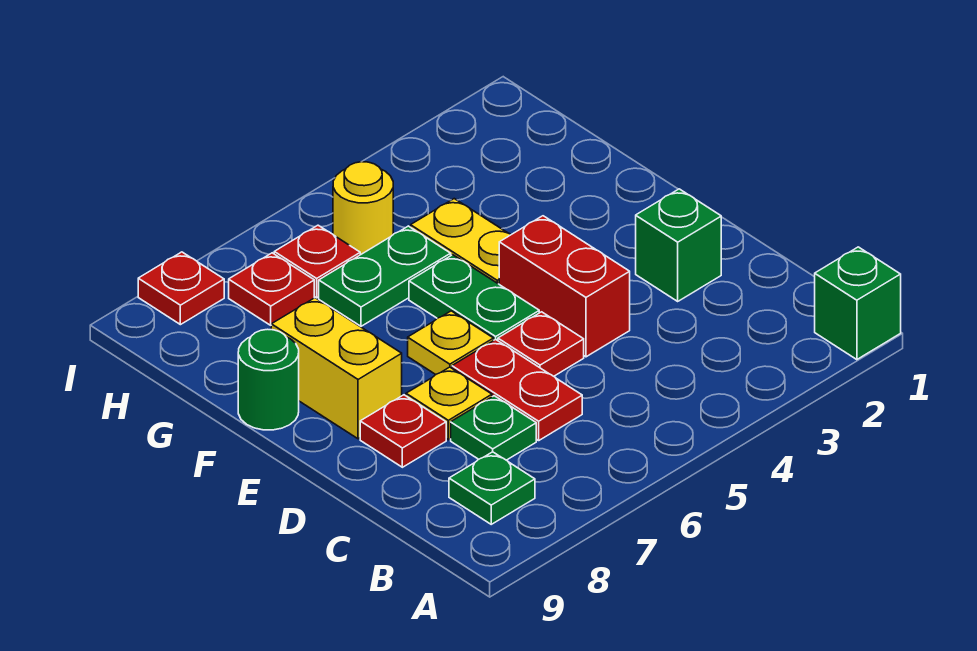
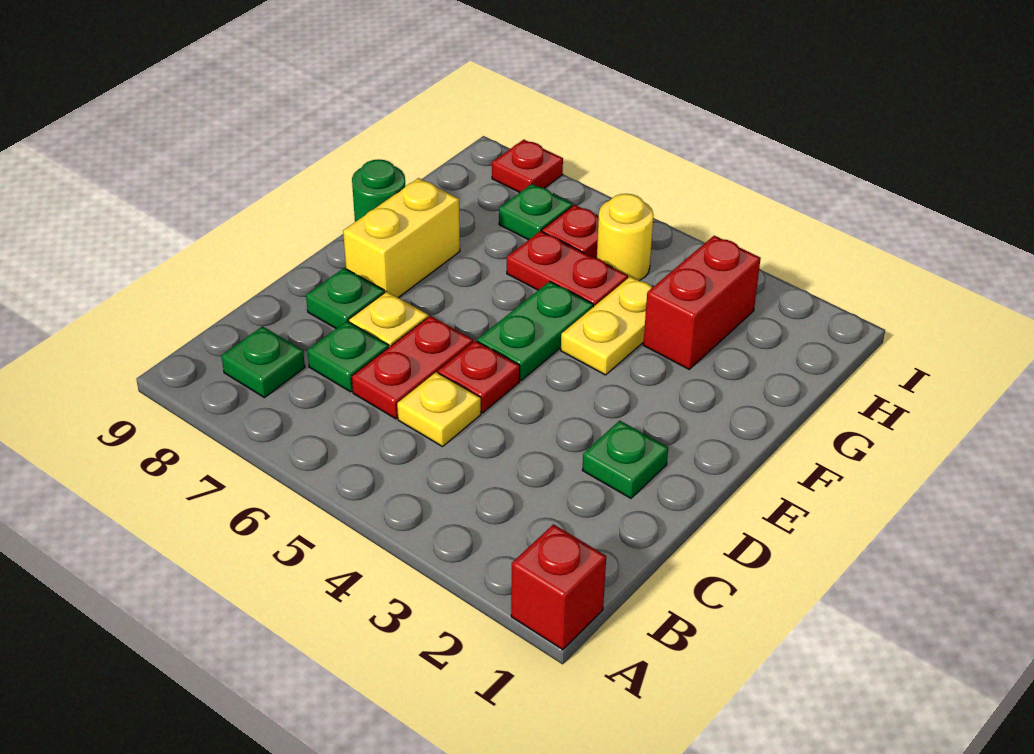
green 1x1 brick [815,247,901,360] -> red 1x1 brick [511,524,606,650]
green 1x1 brick [636,189,721,301] -> green 1x1 plate [582,421,668,498]
red 1x2 brick [499,216,630,357] -> red 1x2 brick moved to [643,236,761,369]
red 1x1 plate [360,395,446,467] -> green 1x1 plate [306,268,385,329]
yellow 1x1 plate [408,311,494,374] -> yellow 1x1 plate moved to [397,372,481,447]
green 1x2 plate [319,226,451,326] -> red 1x2 plate [507,231,628,307]
red 1x1 plate [229,253,314,325] -> green 1x1 plate [499,184,572,240]

